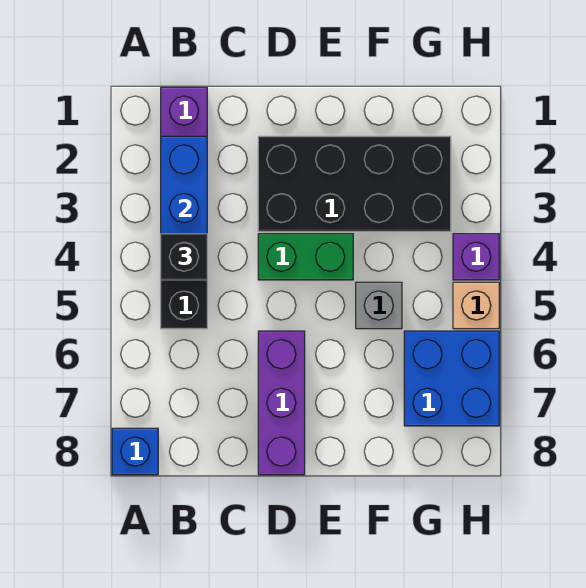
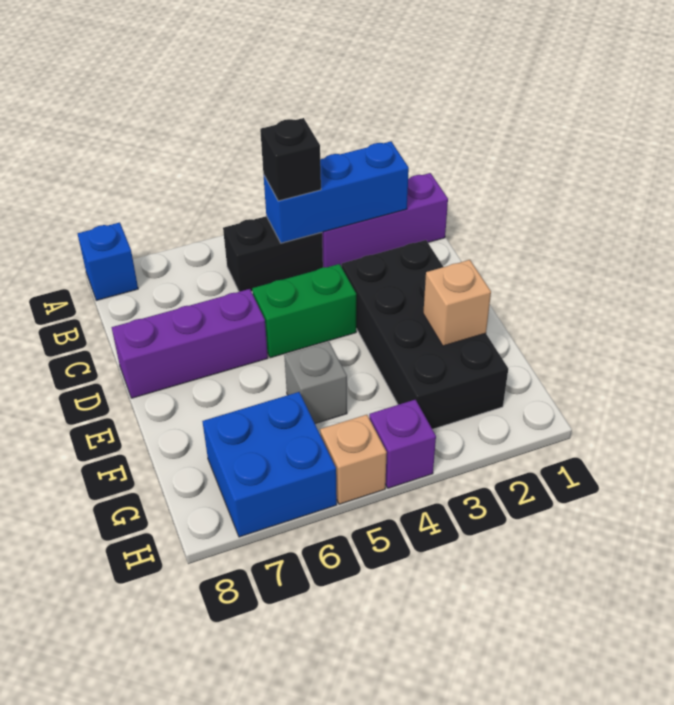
green 1x2 brick [258,234,353,280] -> green 1x2 brick turned to [252,264,356,358]
none -> tan 1x1 brick [423,260,491,346]

